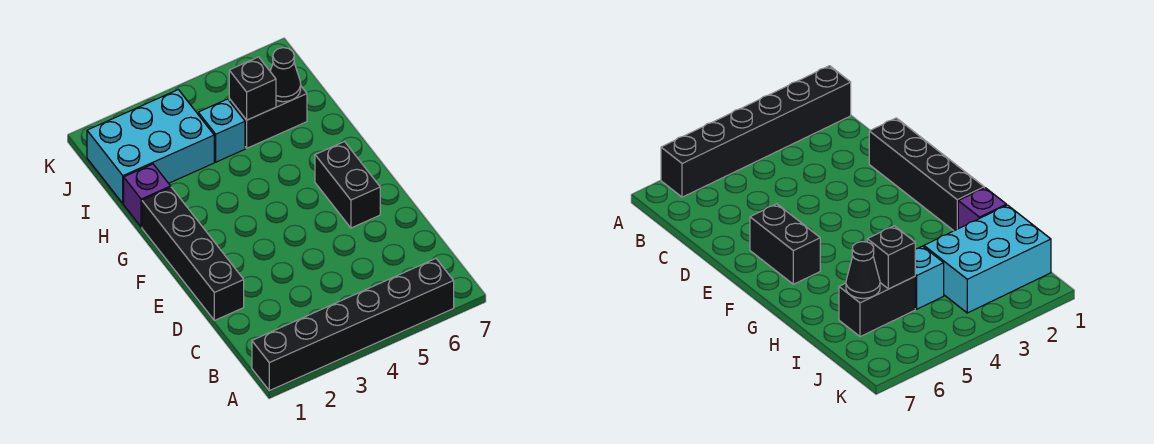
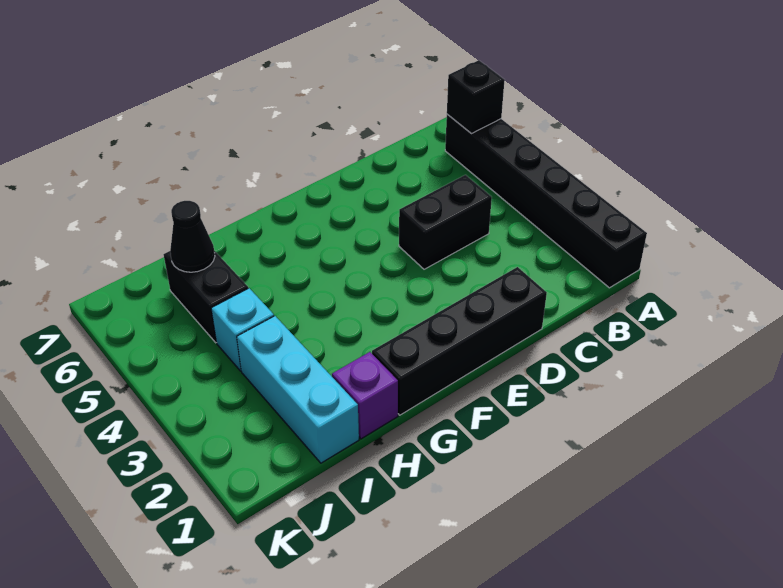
black 1x2 brick [315,142,380,228] -> black 1x2 brick moved to [399,175,492,269]
cyan 2x3 brick [87,90,214,204] -> cyan 1x3 brick [237,316,359,463]
black 1x1 brick [229,57,276,120] -> black 1x1 brick moved to [447,60,505,134]

